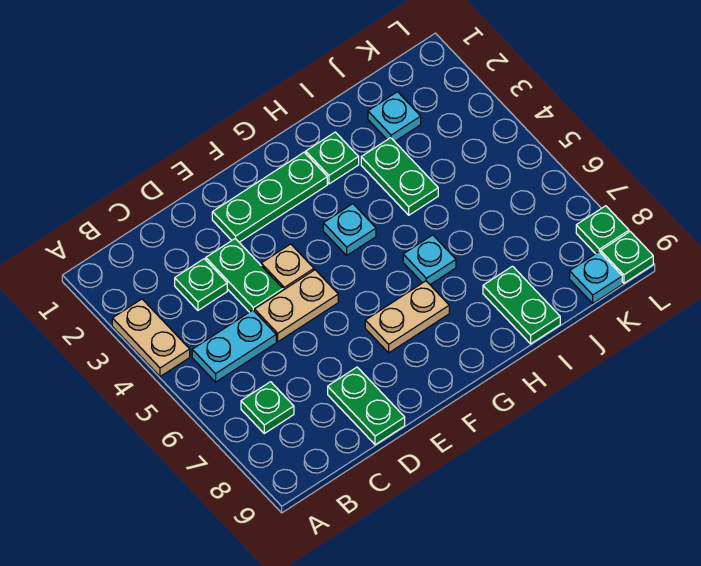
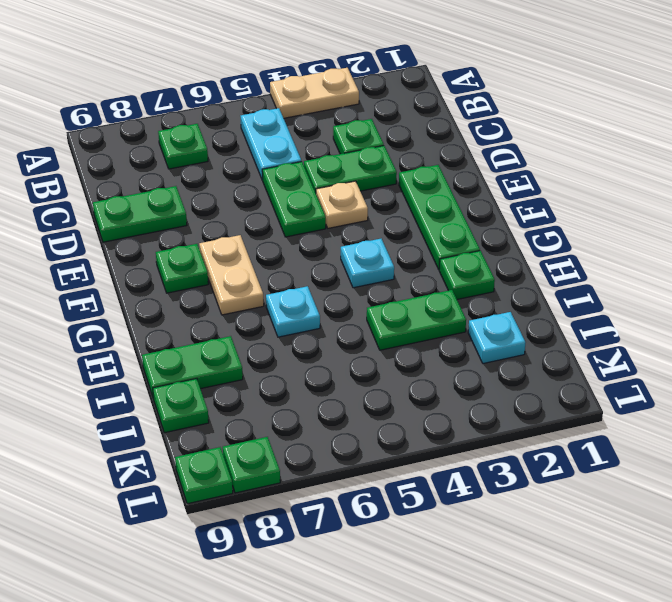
tan 1x2 plate [254,270,338,342] -> green 1x2 plate [262,162,326,237]
none -> green 1x1 plate [156,244,208,293]
none -> green 1x1 plate [153,379,209,433]
cyan 1x1 plate [570,252,622,303] -> none

